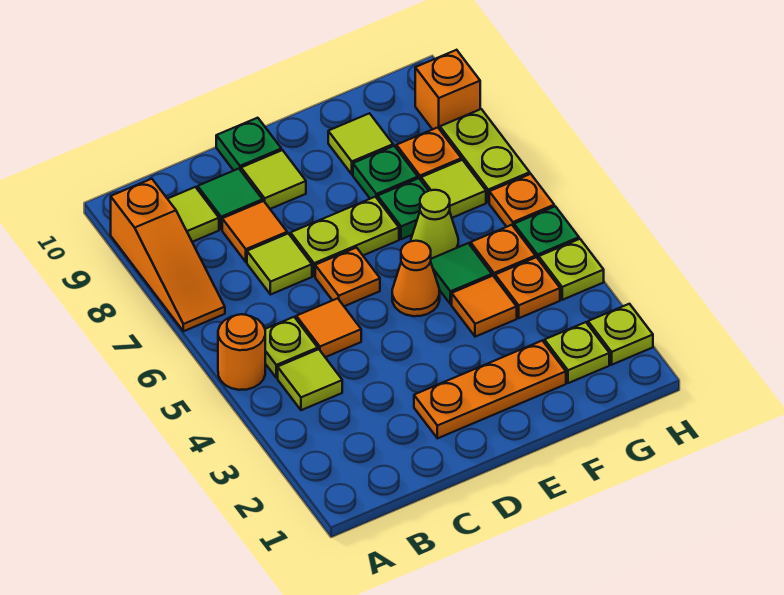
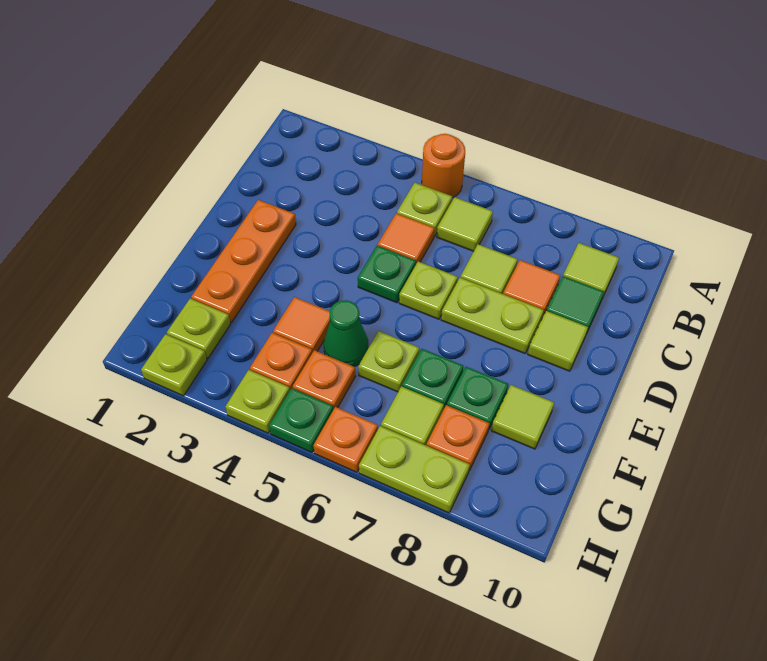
orange 1x3 slope [111,179,225,331] -> none
lime 1x1 tile [278,349,342,410] -> lime 1x1 tile moved to [437,197,493,251]
orange 1x1 plate [315,248,380,306] -> lime 1x1 plate [399,262,458,319]
lime 1x2 plate [291,197,399,276] -> lime 1x2 plate turned to [441,278,544,353]
green 1x1 plate [216,118,281,170] -> green 1x1 plate moved to [358,246,416,303]
orange 1x1 cone [392,241,440,316] -> none
green 1x1 tile [431,243,492,304] -> green 1x1 cone [324,300,369,366]
lime 1x1 cone [411,190,458,259] -> lime 1x1 plate [358,331,419,392]
orange 1x1 brick [415,50,480,129] -> none

